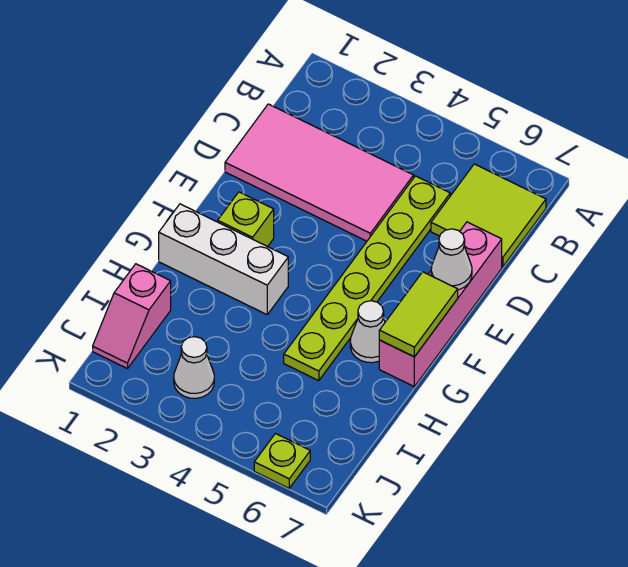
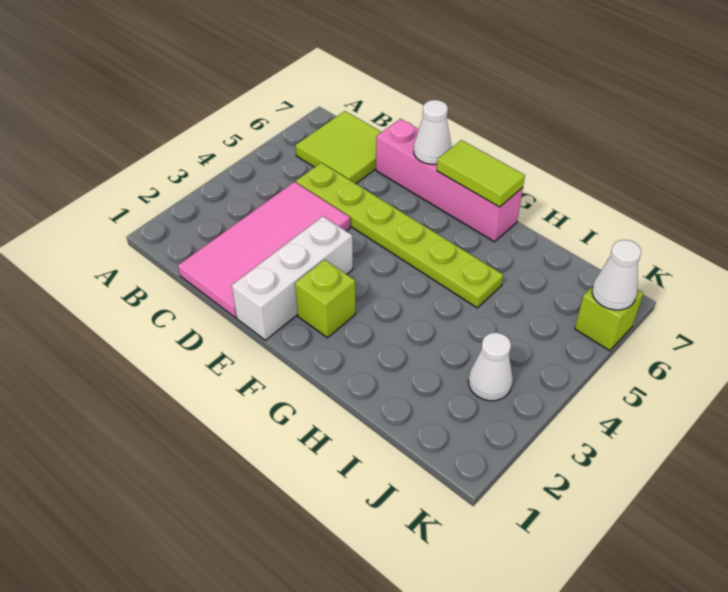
white 1x3 brick [159,204,288,314] -> white 1x3 brick moved to [232,216,353,340]
white 1x1 cone [350,301,385,363] -> white 1x1 cone moved to [592,240,641,310]
pink 1x2 slope [93,264,171,369] -> none
lime 1x1 plate [254,434,310,488] -> lime 1x1 brick [575,286,643,351]

